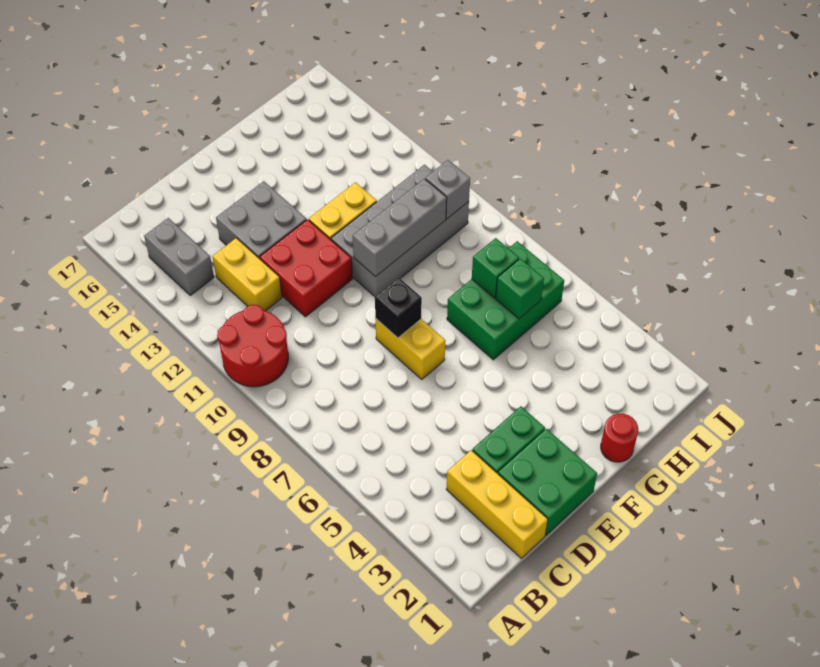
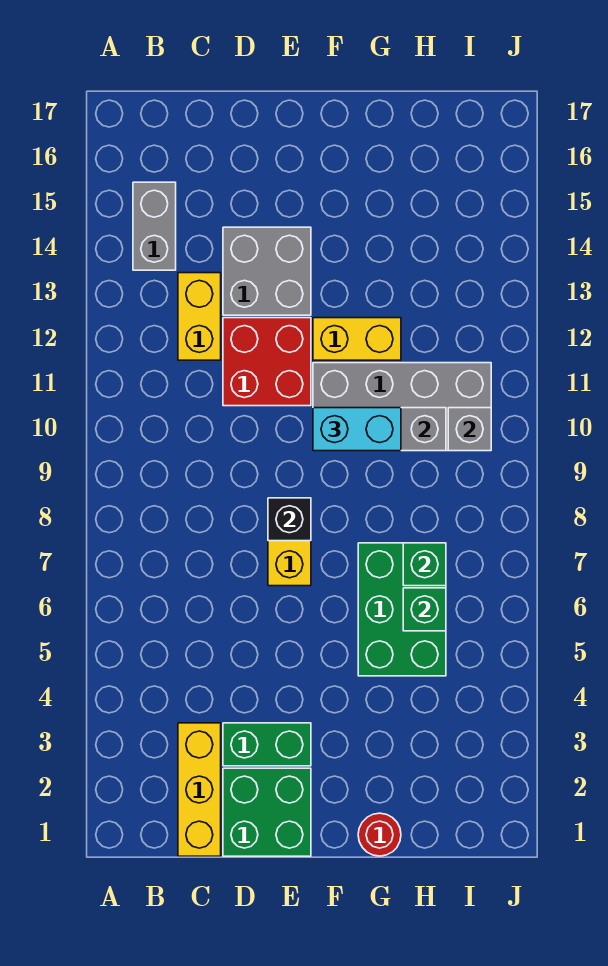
red 2x2 round brick [217,305,288,387] -> none
none -> cyan 1x2 brick [313,408,401,451]
green 2x3 brick [447,241,564,360] -> green 2x3 brick turned to [358,543,446,676]

